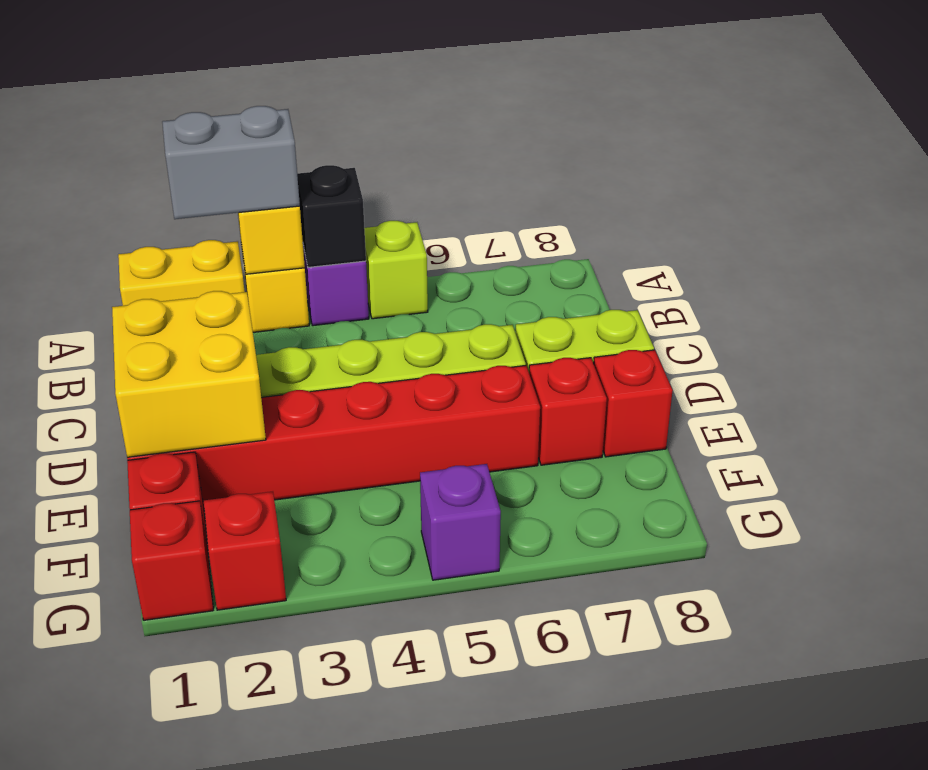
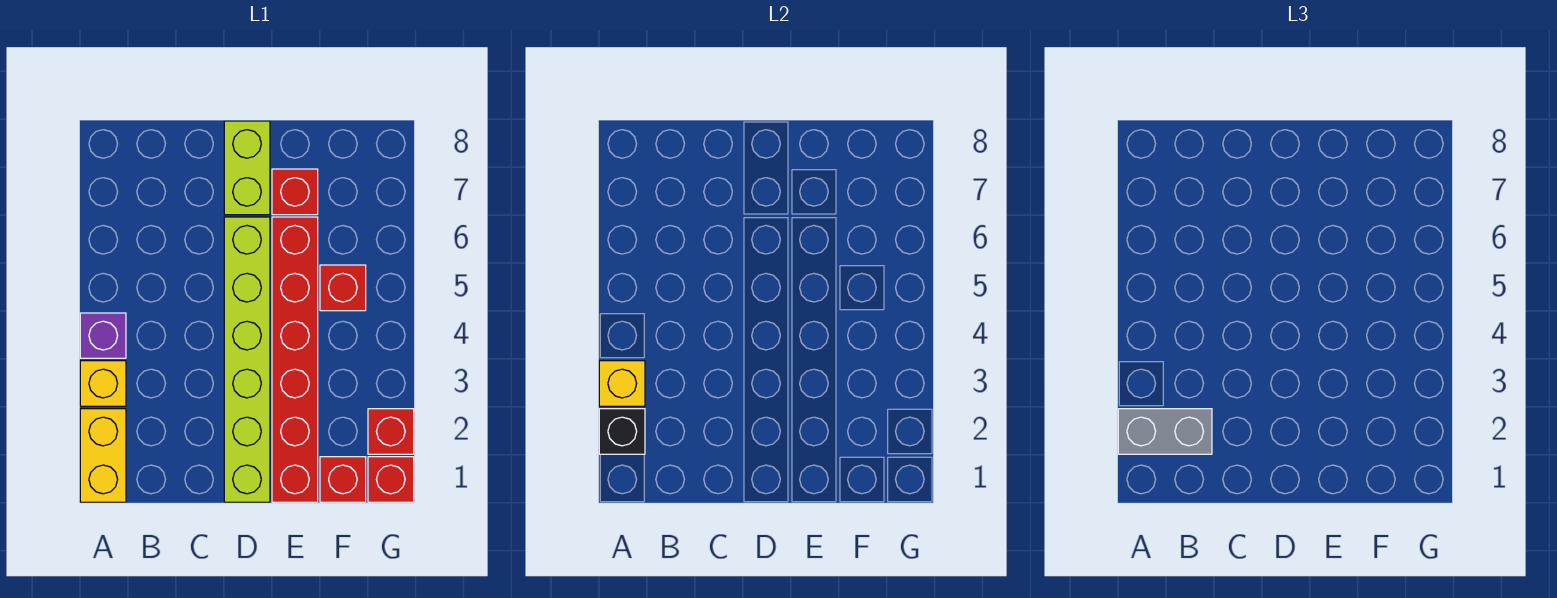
grey 1x2 brick [162,106,300,219] -> grey 1x2 brick turned to [1118,409,1212,454]
black 1x1 brick [297,165,366,267] -> black 1x1 brick moved to [599,409,645,454]
lime 1x1 brick [364,221,428,319] -> none
yellow 2x2 brick [112,291,266,457] -> none
red 1x1 brick [594,350,673,457] -> red 1x1 brick moved to [320,265,366,311]
purple 1x1 brick [420,464,501,580] -> none

